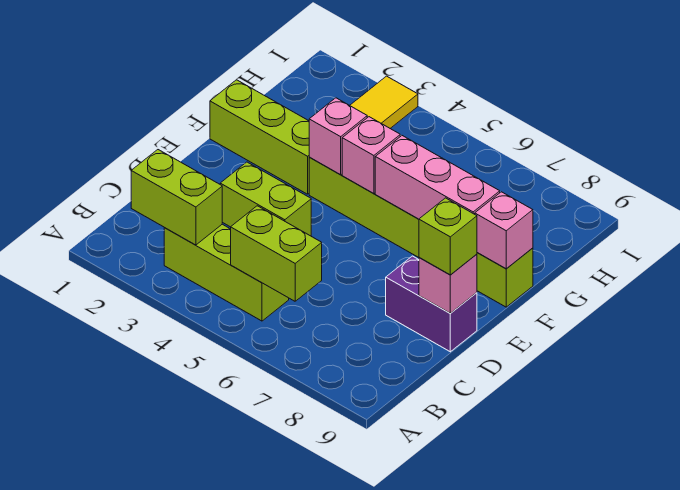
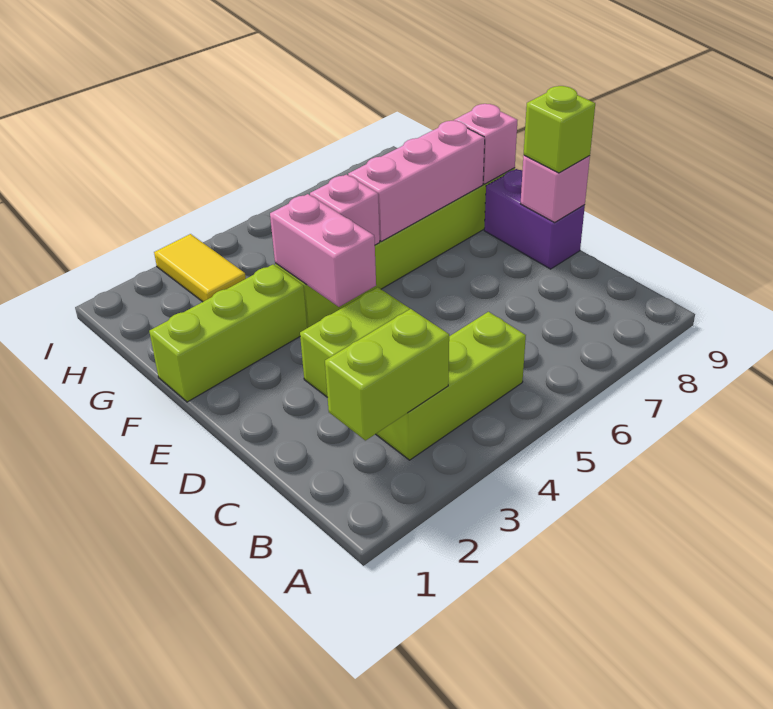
lime 1x2 brick [231,206,322,301] -> none
purple 1x2 brick [386,256,477,352] -> purple 1x2 brick turned to [484,169,585,269]
pink 1x1 brick [309,98,367,175] -> pink 1x2 brick [270,194,376,307]

